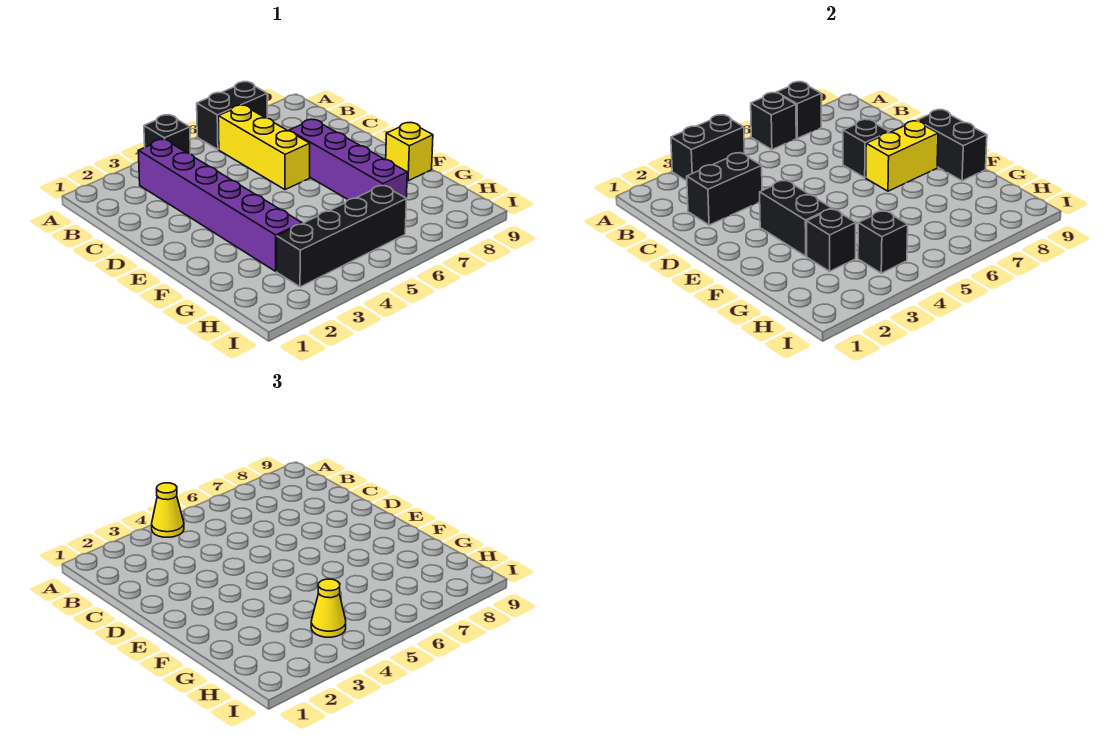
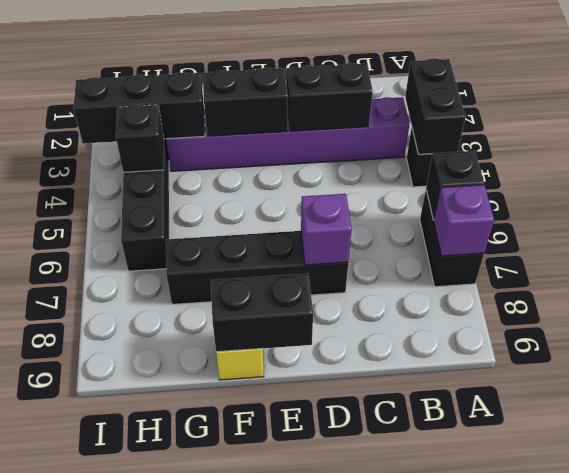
yellow 1x1 cone [152,483,184,537] -> none
black 1x1 brick [776,82,821,138] -> purple 1x1 brick [434,185,494,256]
yellow 1x3 brick [218,105,310,190] -> none
black 1x2 brick [687,153,762,225] -> black 1x2 brick turned to [286,63,373,131]
purple 1x4 brick [289,119,407,200] -> black 1x4 brick [166,231,348,304]
black 1x1 brick [843,119,889,177] -> purple 1x1 brick [301,194,352,265]
yellow 1x2 brick [866,121,938,191] -> none
black 1x1 brick [807,209,856,271] -> black 1x3 brick [74,72,205,144]
yellow 1x1 cone [311,579,346,637] -> none

